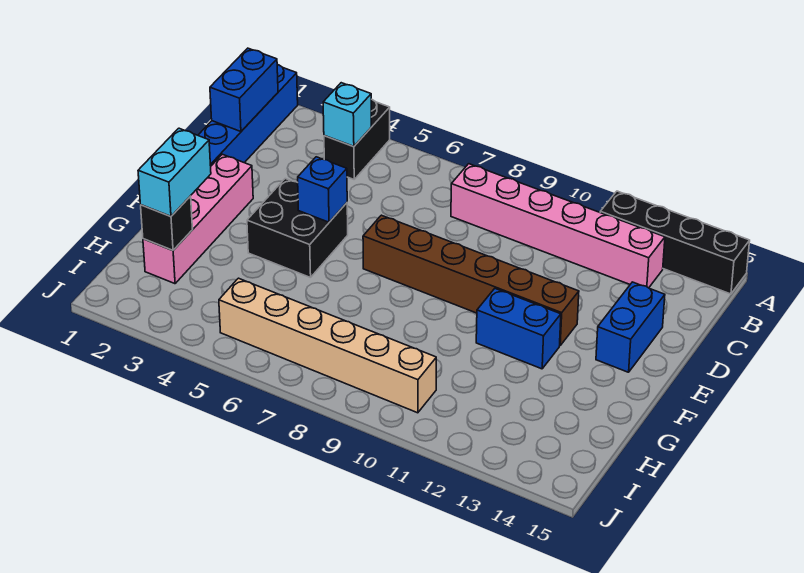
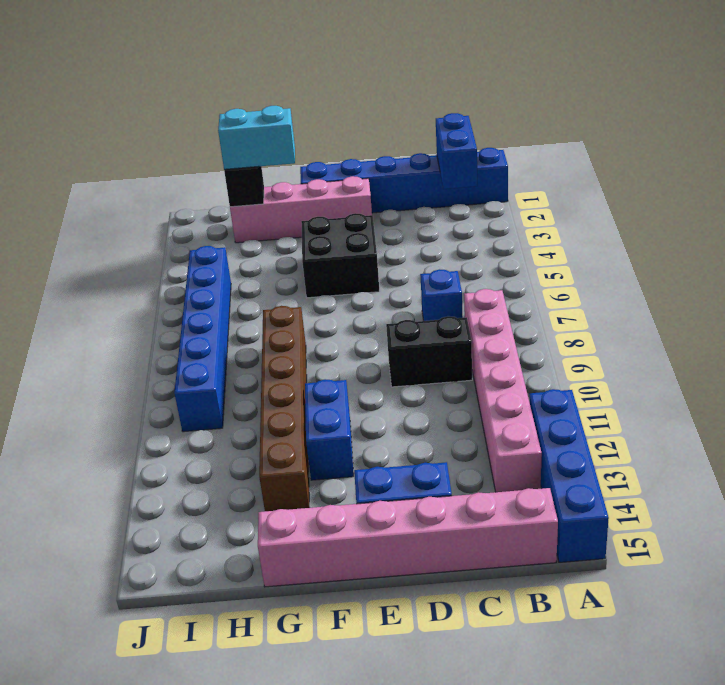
black 1x2 brick [324,99,390,179] -> black 1x2 brick moved to [386,316,472,387]
black 1x4 brick [600,191,750,294] -> blue 1x4 brick [529,389,609,562]
blue 1x2 brick [210,48,278,132] -> blue 1x2 brick turned to [436,113,477,189]
cyan 1x1 brick [323,83,371,147] -> none
none -> pink 1x6 brick [258,488,558,587]
blue 1x1 brick [298,157,347,222] -> blue 1x1 brick moved to [420,269,463,321]
brown 1x6 brick [363,215,579,345] -> brown 1x6 brick moved to [259,306,310,511]
tan 1x6 brick [219,278,436,413] -> blue 1x6 brick [174,246,231,432]

